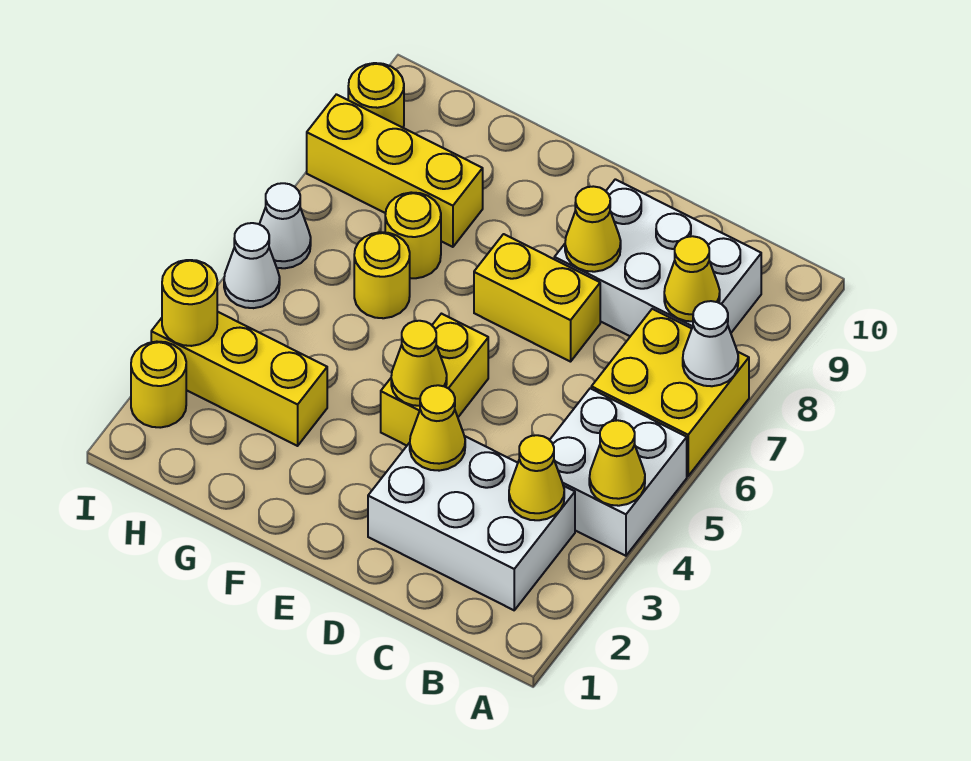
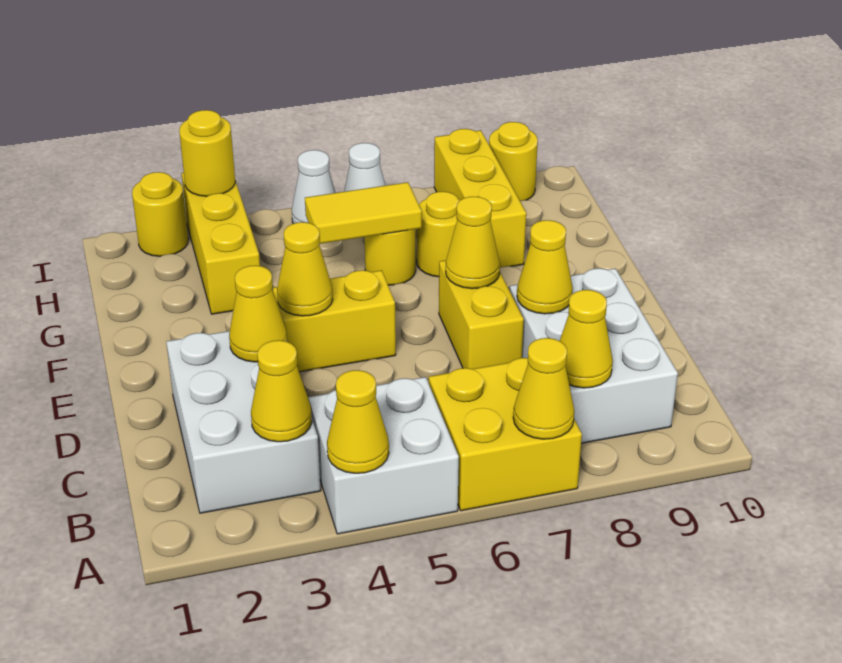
white 1x1 cone [683,301,738,386] -> yellow 1x1 cone [513,338,574,439]
none -> yellow 1x1 cone [446,197,500,289]
none -> yellow 1x2 tile [305,182,422,244]

